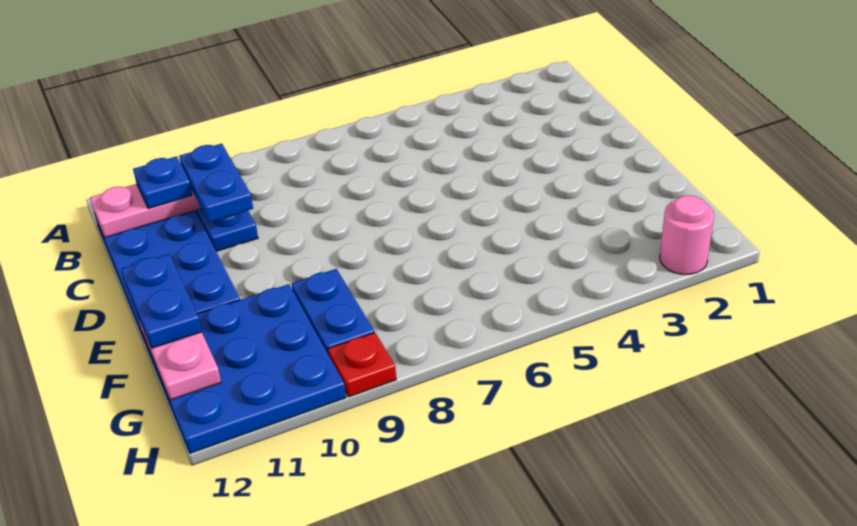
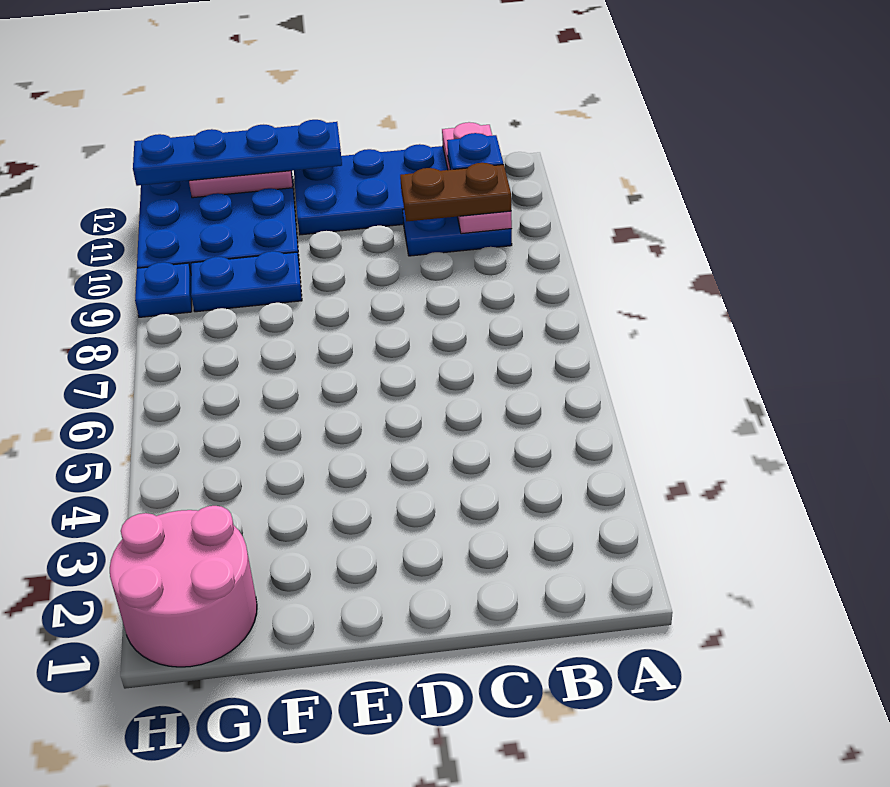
blue 1x2 plate [179,144,253,222] -> brown 1x2 plate [400,163,511,221]
blue 1x2 plate [121,254,202,348] -> blue 1x4 plate [133,120,342,186]
pink 1x1 round brick [660,195,714,274] -> pink 2x2 round brick [110,506,257,667]
red 1x1 plate [328,333,396,397] -> blue 1x1 plate [135,262,192,317]

